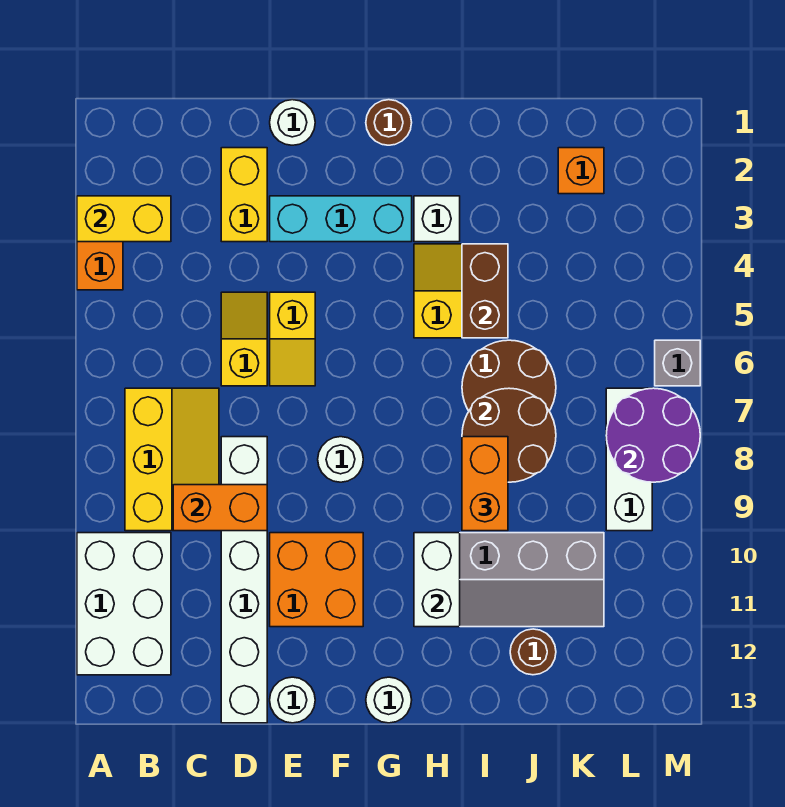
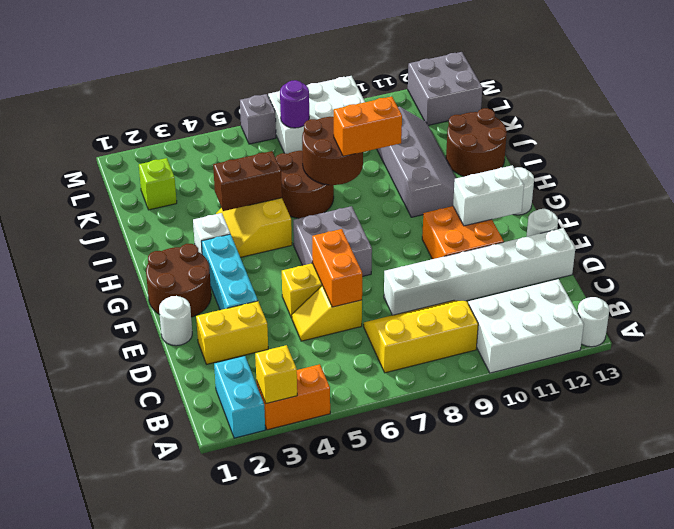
none -> cyan 1x2 brick [214,356,265,438]
yellow 1x2 brick [77,196,171,242] -> yellow 1x1 brick [255,345,297,404]
orange 1x2 brick [173,485,267,531] -> orange 1x2 brick moved to [312,229,362,307]
none -> grey 2x2 brick [293,206,372,276]
white 1x1 round brick [318,437,363,482] -> white 1x1 round brick moved to [577,297,609,347]
brown 1x1 round brick [366,100,412,145] -> brown 2x2 round brick [146,244,211,317]
white 1x2 brick [414,533,460,627] -> white 1x2 brick moved to [453,165,524,226]
brown 1x1 round brick [510,629,556,675] -> brown 2x2 round brick [446,108,507,176]
orange 1x1 brick [558,148,604,194] -> lime 1x1 brick [139,158,177,210]
white 1x3 brick [606,388,652,531] -> white 2x3 brick [268,76,365,154]
purple 2x2 round brick [606,388,700,482] -> purple 1x1 round brick [280,80,309,128]
none -> grey 2x2 brick [408,52,483,125]

